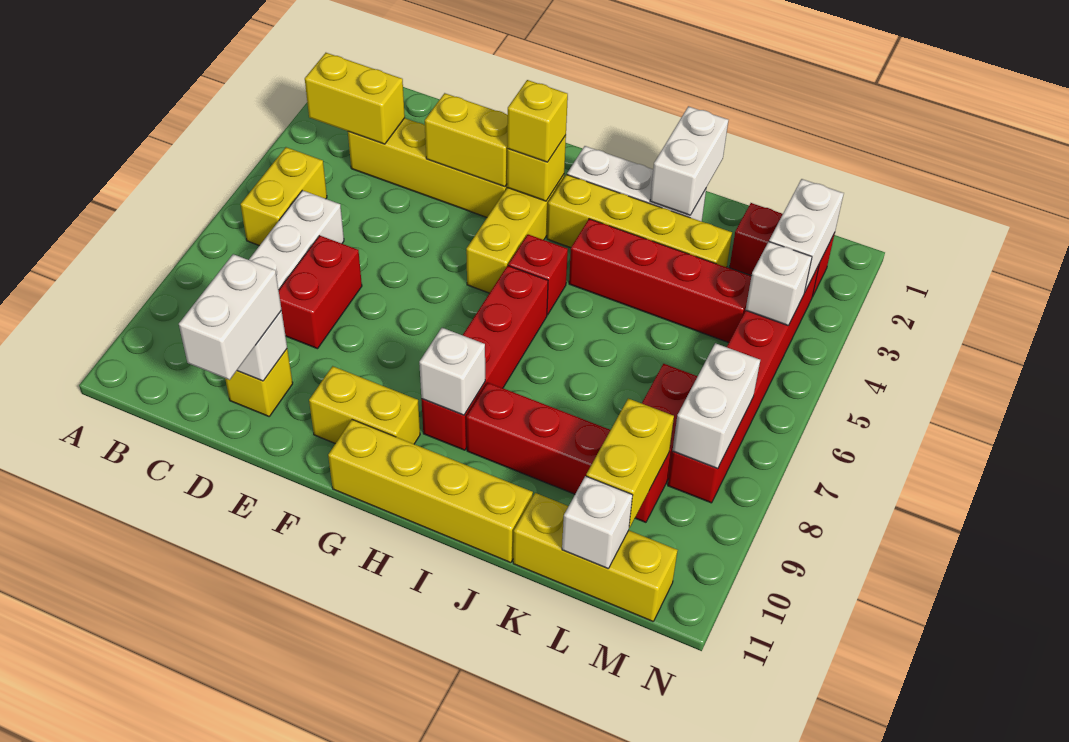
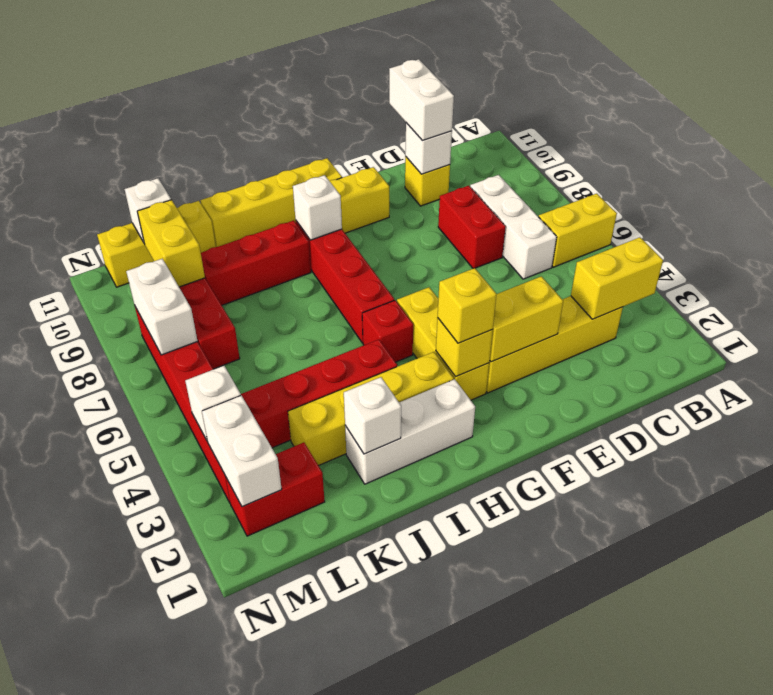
yellow 1x2 brick [241,147,327,246] -> yellow 1x2 brick turned to [539,194,617,267]
white 1x2 brick [650,106,728,215] -> white 1x1 brick [344,377,401,454]

